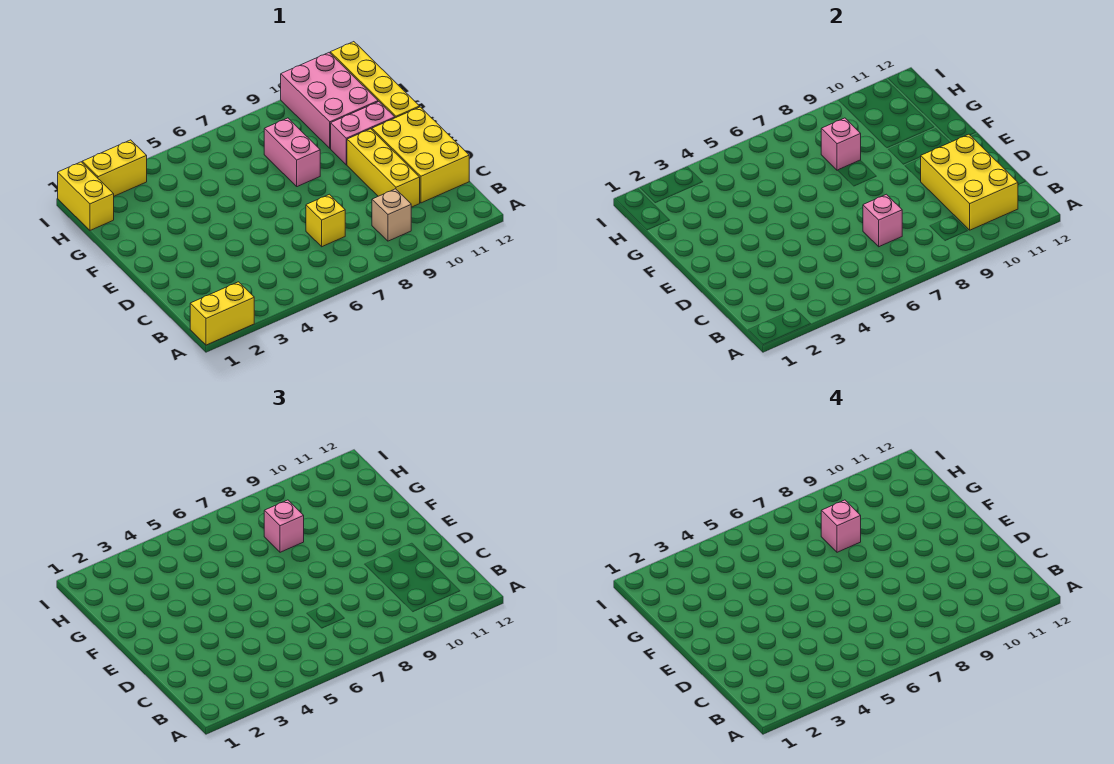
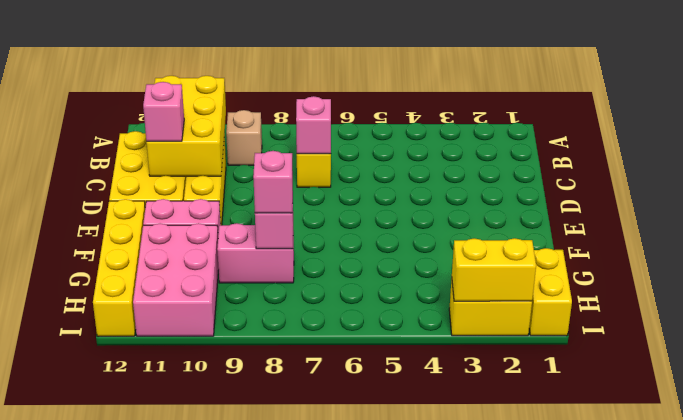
yellow 1x2 brick [190,282,254,345] -> yellow 1x2 brick moved to [452,238,536,301]
pink 1x2 brick [264,118,320,187] -> pink 1x2 brick turned to [217,223,294,283]
pink 1x1 brick [821,500,861,552] -> pink 1x1 brick moved to [143,82,184,141]

